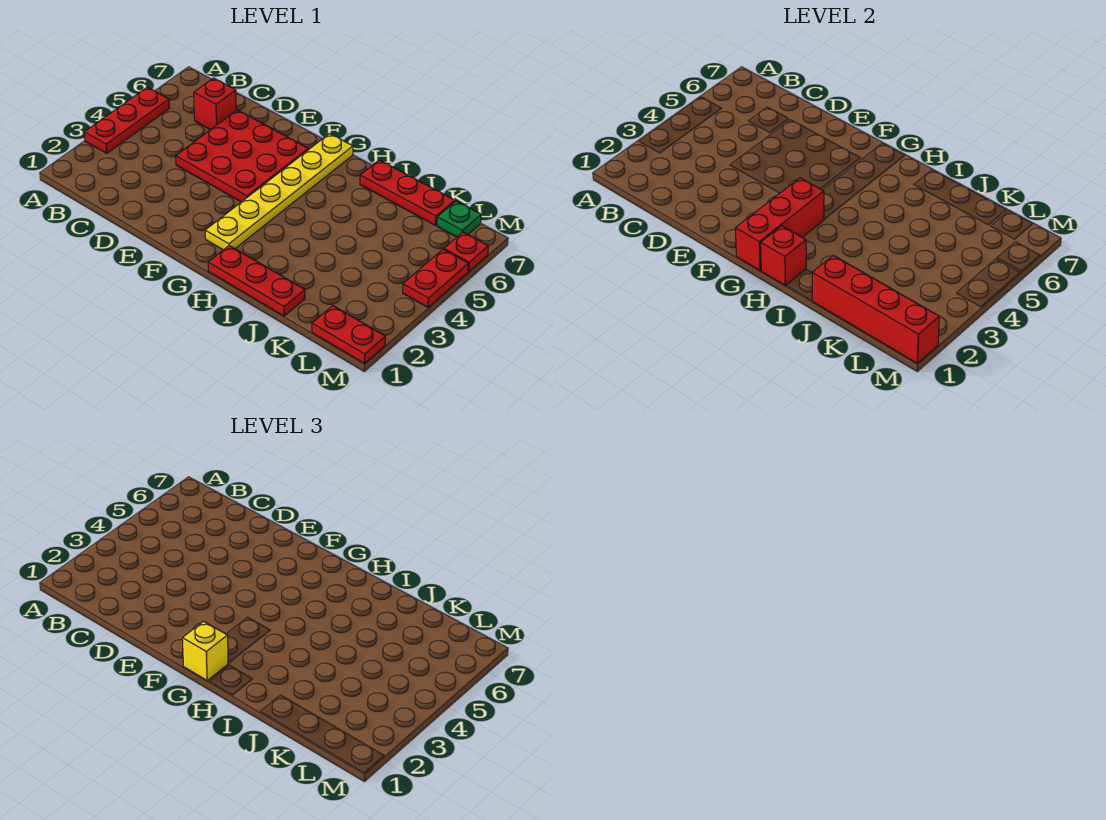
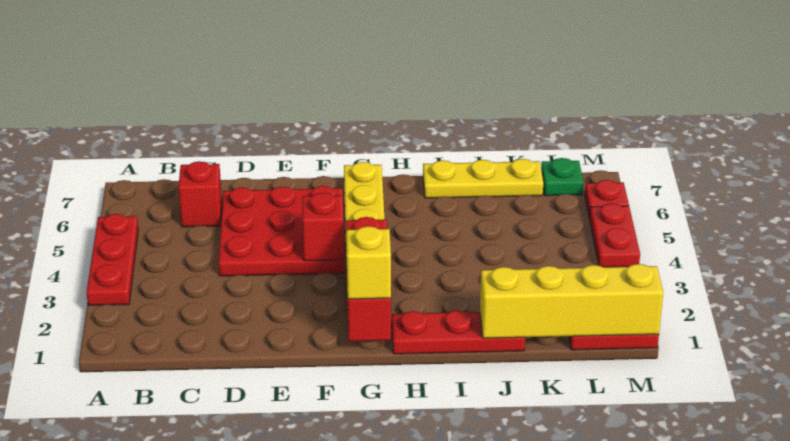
red 1x1 brick [761,226,806,286] -> red 1x1 brick moved to [302,193,344,261]
red 1x3 plate [360,160,455,225] -> yellow 1x3 plate [423,159,543,198]
red 1x4 brick [812,255,939,363] -> yellow 1x4 brick [480,264,663,338]

